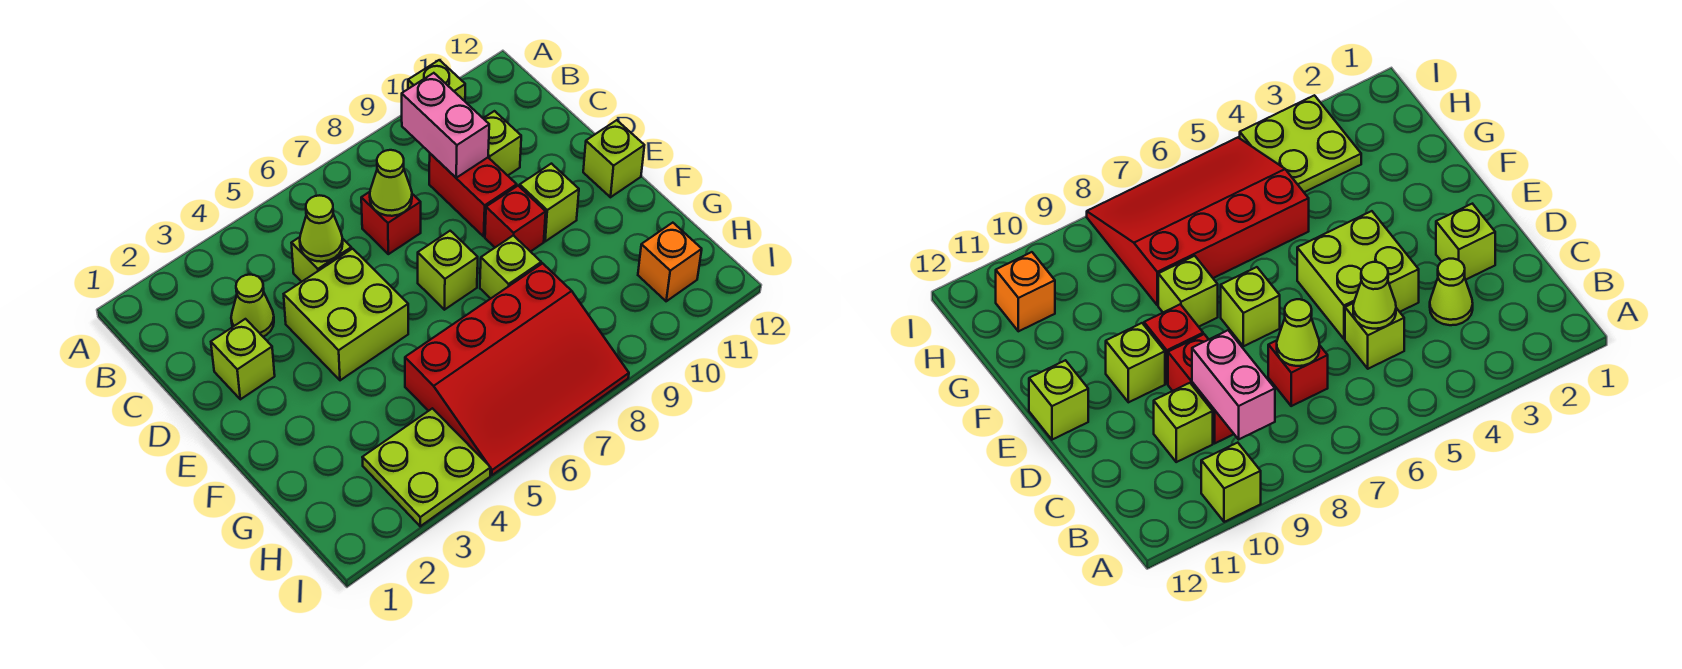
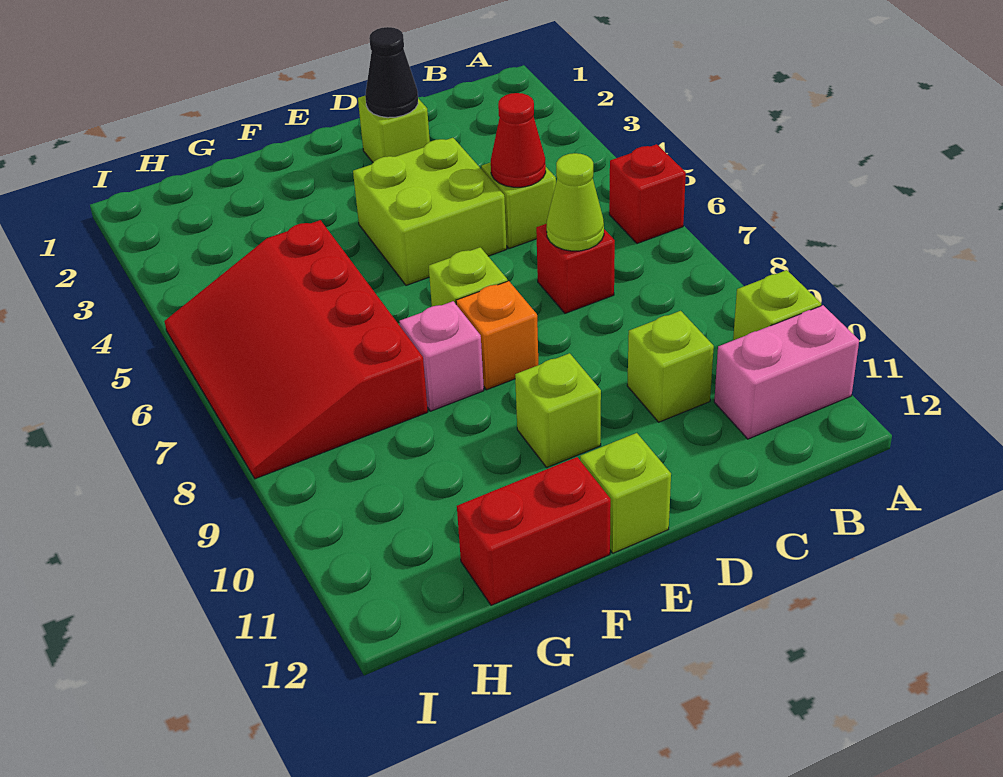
pink 1x2 brick [402,73,489,178] -> pink 1x2 brick moved to [714,305,859,439]
lime 1x1 cone [231,275,274,337] -> none
lime 1x1 cone [300,195,343,262] -> red 1x1 cone [491,93,546,187]
red 1x2 brick [429,154,517,236] -> red 1x2 brick moved to [457,457,611,605]
none -> black 1x1 cone [365,27,418,118]
red 1x1 brick [485,186,546,252] -> red 1x1 brick moved to [609,144,686,244]
lime 1x1 brick [480,235,541,299] -> pink 1x1 brick [399,301,484,411]
lime 2x2 plate [362,408,491,526] -> none
orange 1x1 brick [638,223,702,301] -> orange 1x1 brick moved to [456,281,538,390]

